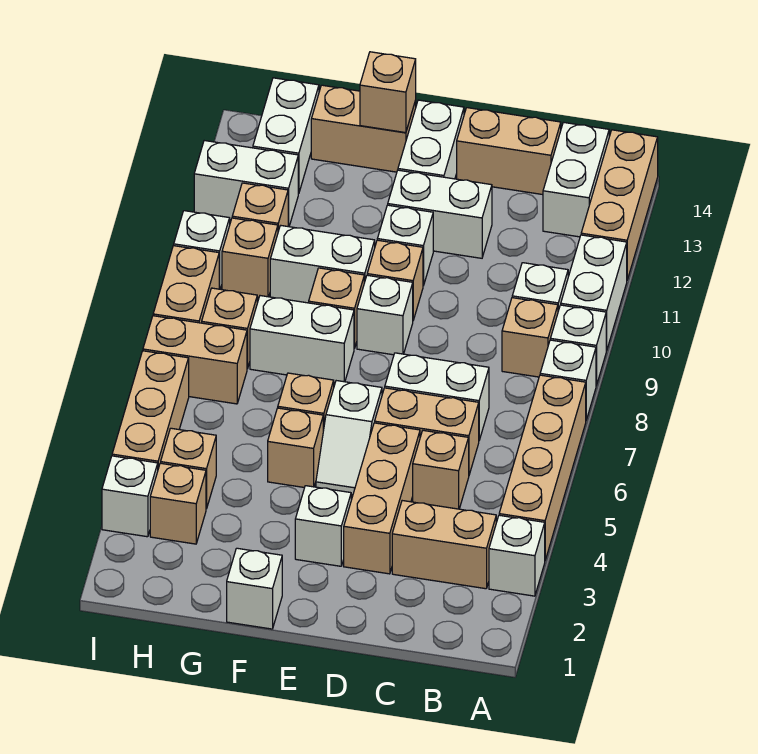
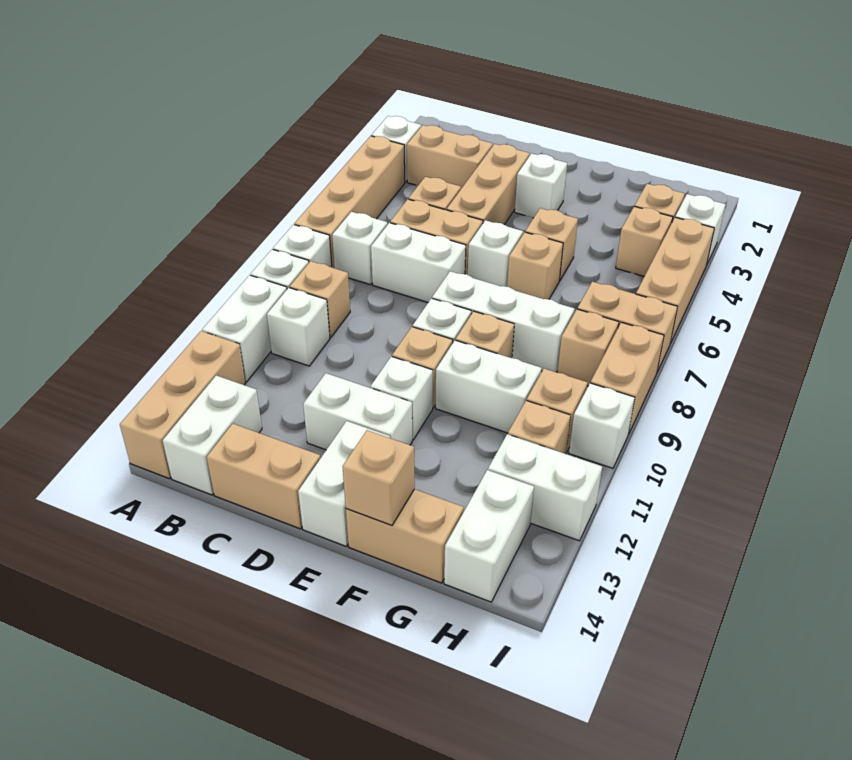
white 1x1 brick [227,548,282,629] -> white 1x1 brick moved to [332,212,387,285]
white 1x2 brick [250,296,354,382] -> white 1x3 brick [432,271,575,372]

